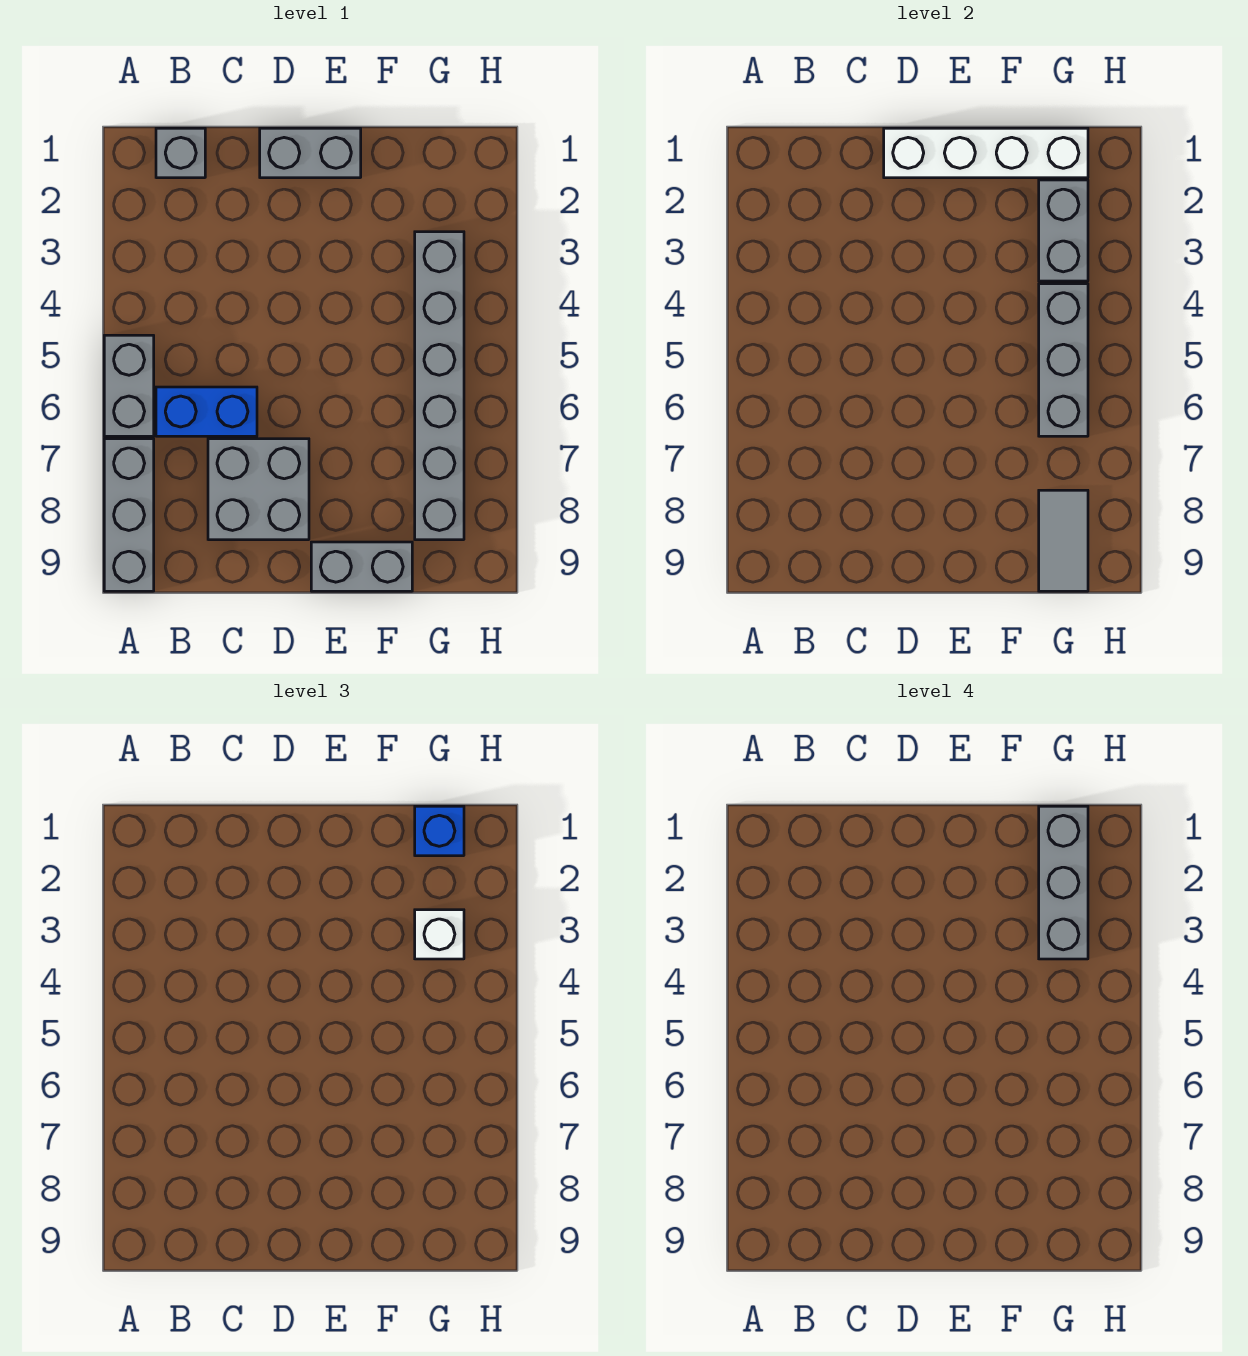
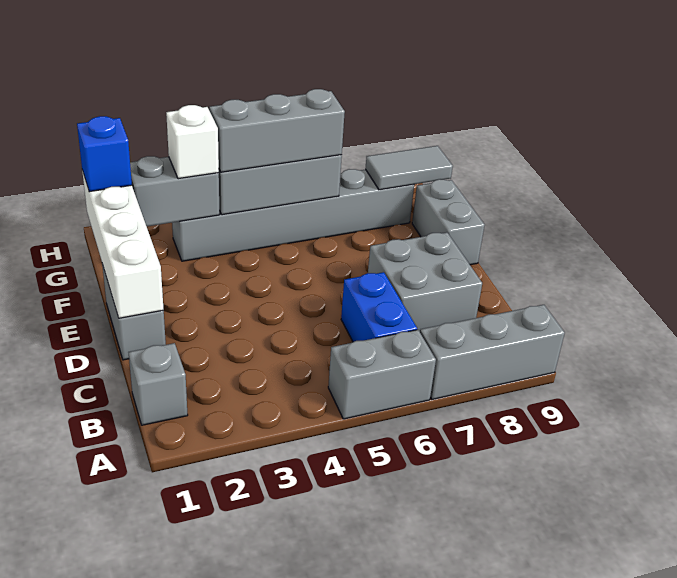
grey 1x3 brick [1039,806,1088,959] -> grey 1x3 brick moved to [209,89,345,172]

